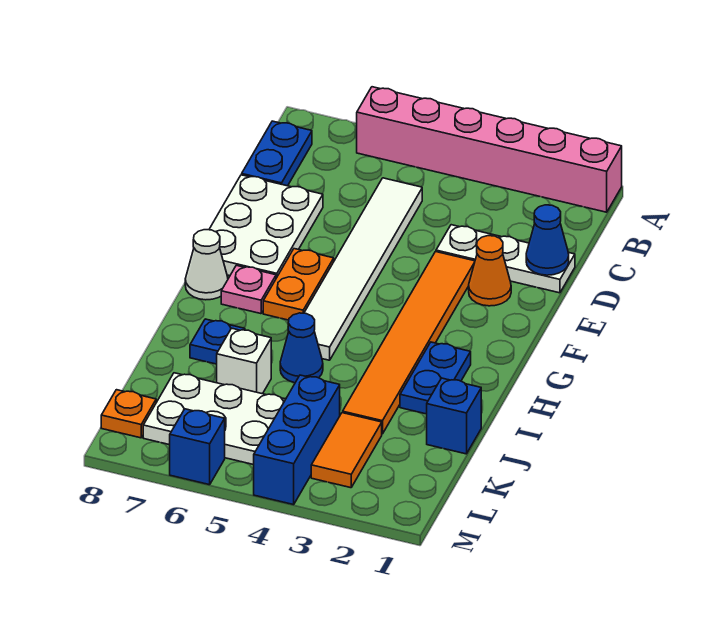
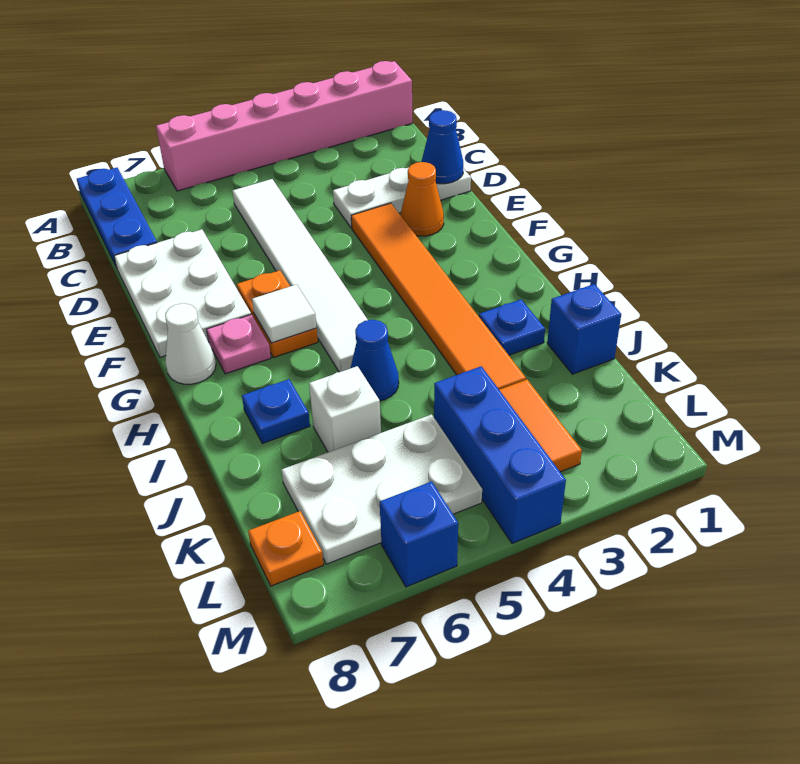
blue 1x2 plate [242,121,312,186] -> blue 1x3 plate [77,168,157,268]
none -> white 1x1 tile [252,284,317,343]
blue 1x2 plate [400,342,471,414] -> blue 1x1 plate [479,299,545,355]

